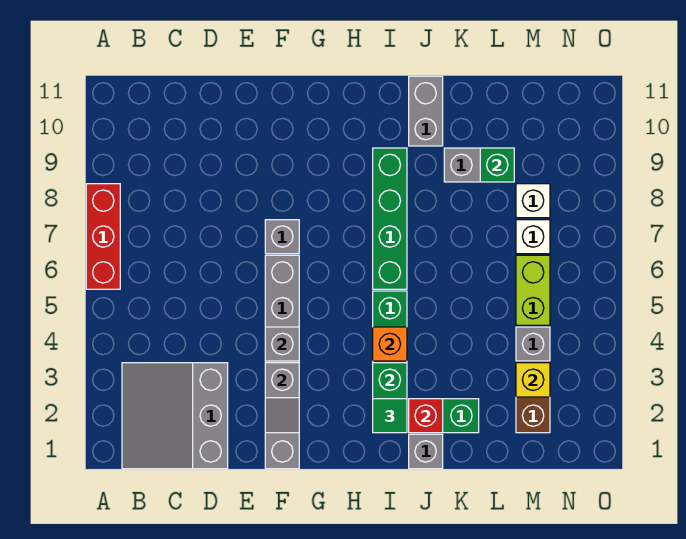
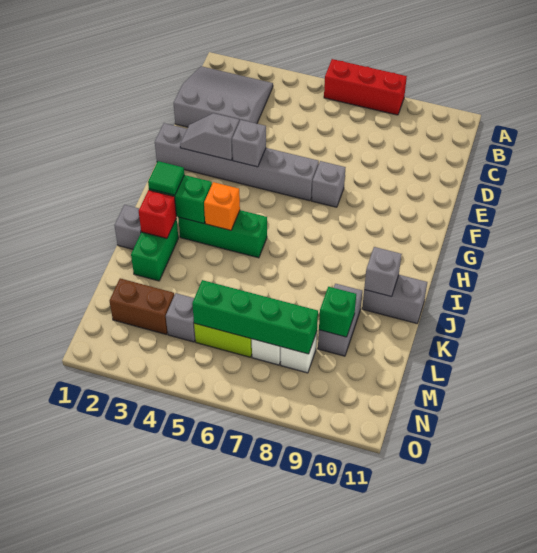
green 1x4 brick [373,148,407,289] -> green 1x4 brick moved to [192,280,318,354]
none -> grey 1x1 brick [364,247,402,297]
yellow 1x1 brick [516,363,550,397] -> none

